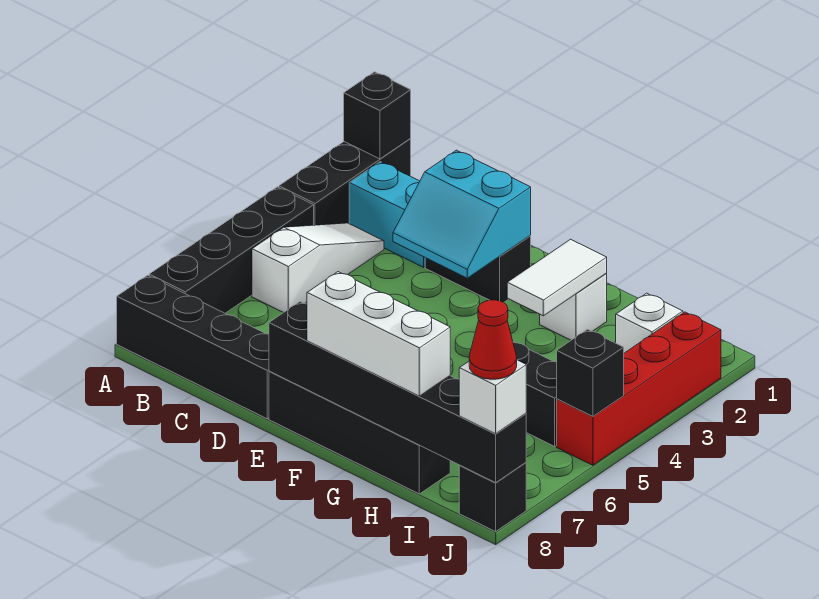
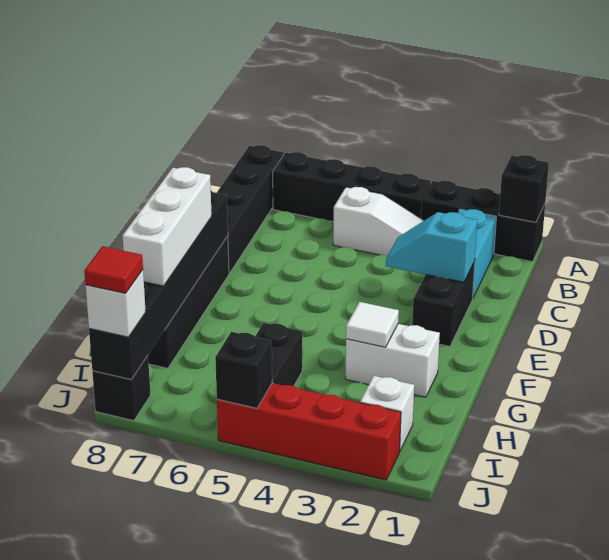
cyan 2x2 slope [393,150,531,278] -> cyan 1x2 slope [386,212,477,282]
white 1x1 brick [540,274,607,340] -> white 1x2 brick [345,324,440,397]
white 1x2 tile [507,239,607,316] -> white 1x1 tile [346,302,399,347]
red 1x1 cone [469,300,517,379] -> red 1x1 tile [84,246,143,293]

